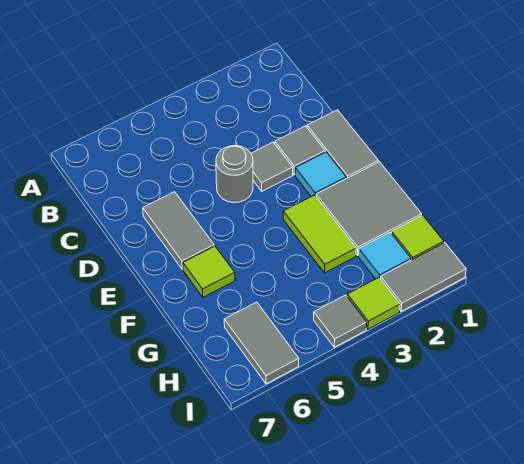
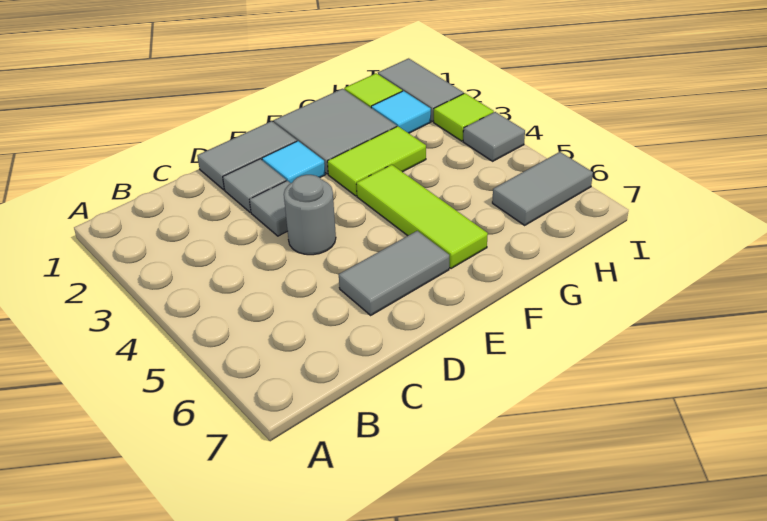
lime 1x1 tile [183,246,235,297] -> lime 1x3 tile [356,165,488,269]

